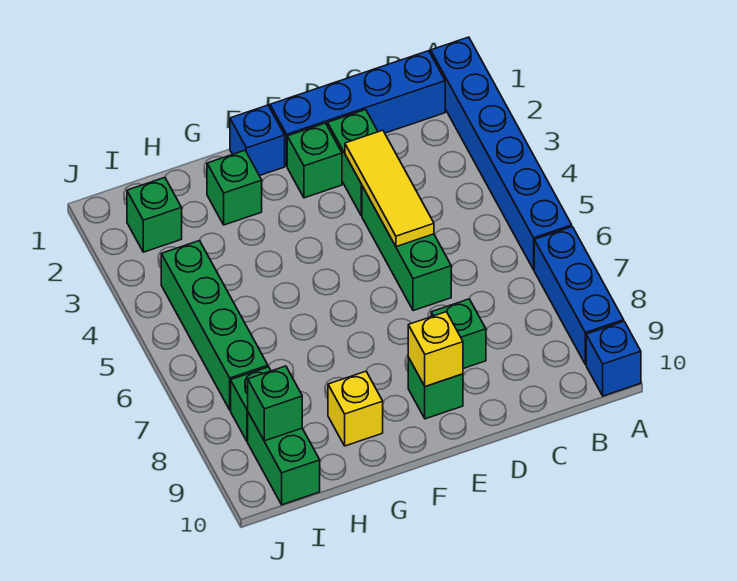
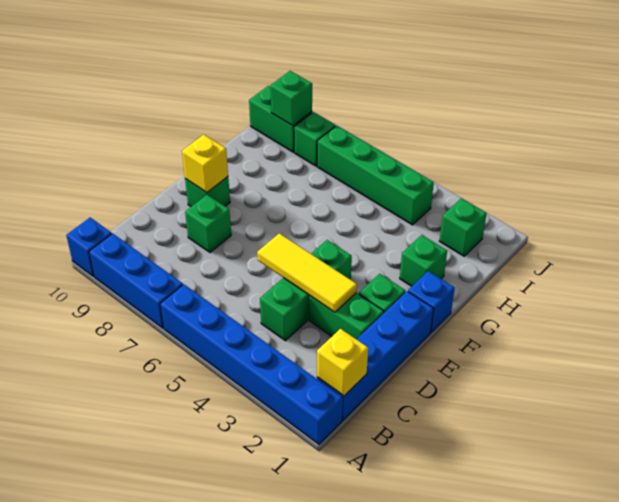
green 1x3 brick [362,186,451,311] -> green 1x3 brick turned to [260,240,352,341]
yellow 1x1 brick [328,371,383,446] -> yellow 1x1 brick moved to [317,329,368,396]

